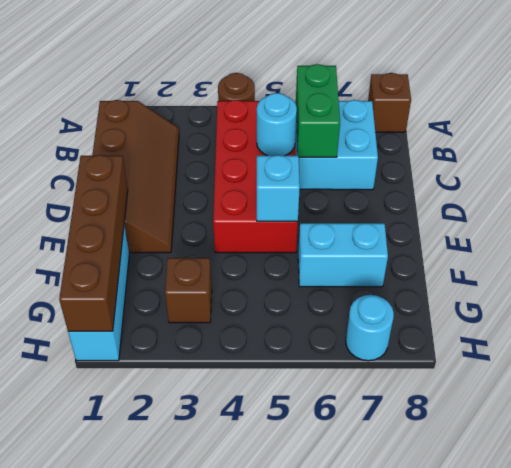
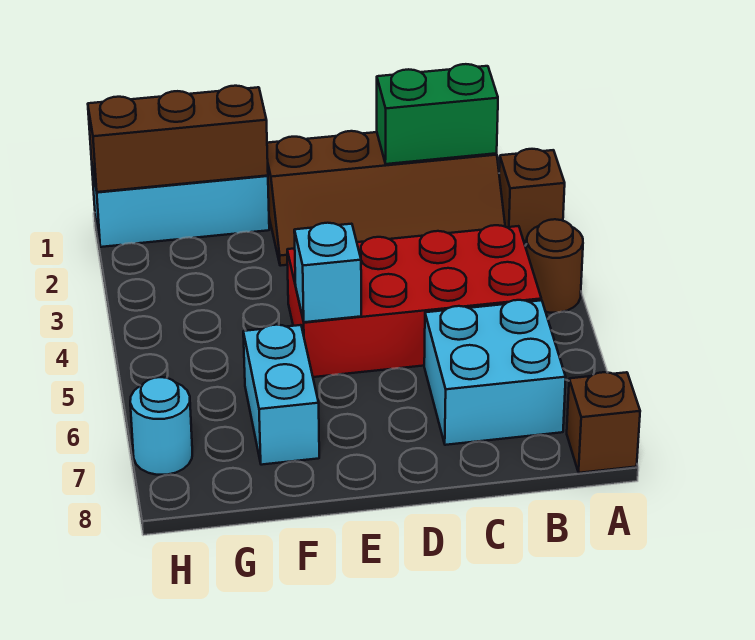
green 1x2 brick [296,64,340,157] -> green 1x2 brick moved to [377,64,498,164]
cyan 1x1 round brick [257,93,297,156] -> none
brown 1x4 brick [59,155,128,331] -> brown 1x3 brick [88,86,268,192]
brown 1x1 brick [165,258,212,323] -> brown 1x1 brick moved to [499,149,565,241]

